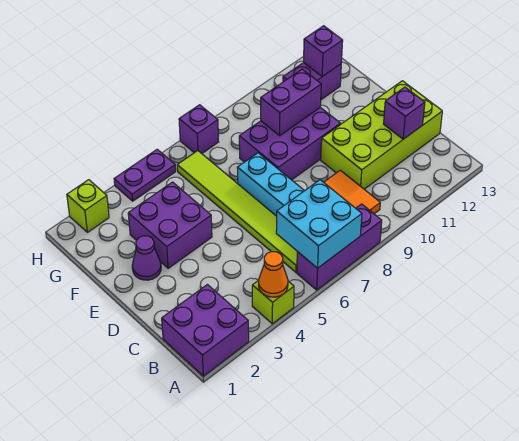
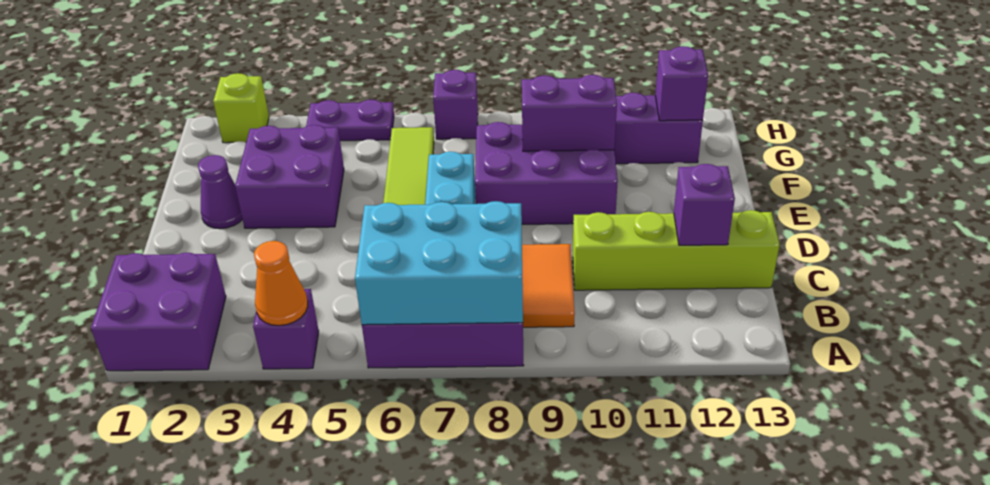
lime 1x1 brick [252,280,294,324] -> purple 1x1 brick [253,289,319,369]
cyan 2x2 brick [276,180,362,268] -> cyan 2x3 brick [355,201,523,325]
lime 2x4 brick [321,81,442,189] -> lime 1x4 brick [572,210,780,290]

